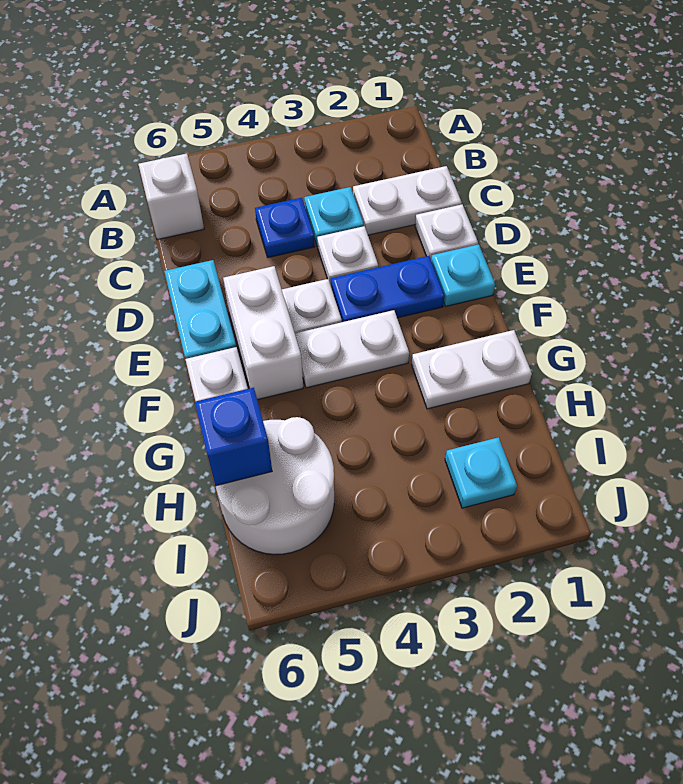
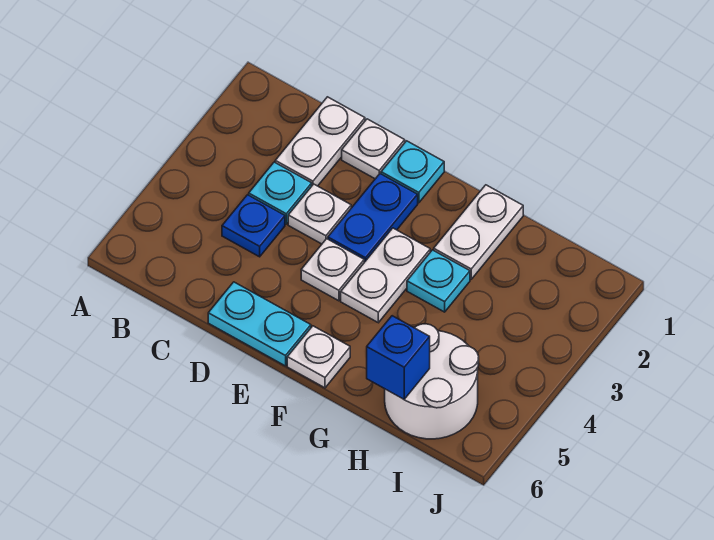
white 1x1 brick [138,154,204,240] -> none
white 1x2 brick [223,266,303,400] -> none
cyan 1x1 plate [445,437,517,508] -> cyan 1x1 plate moved to [407,250,470,312]

